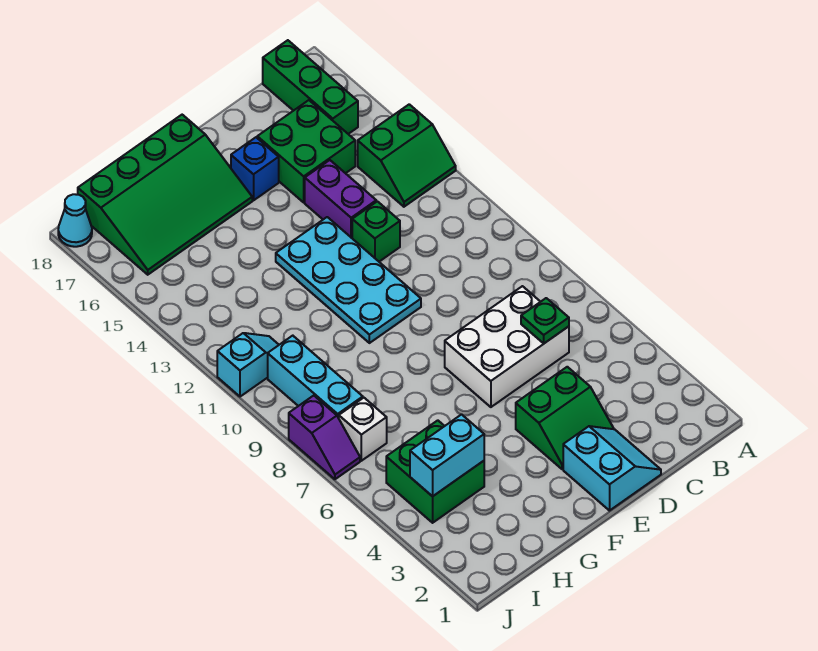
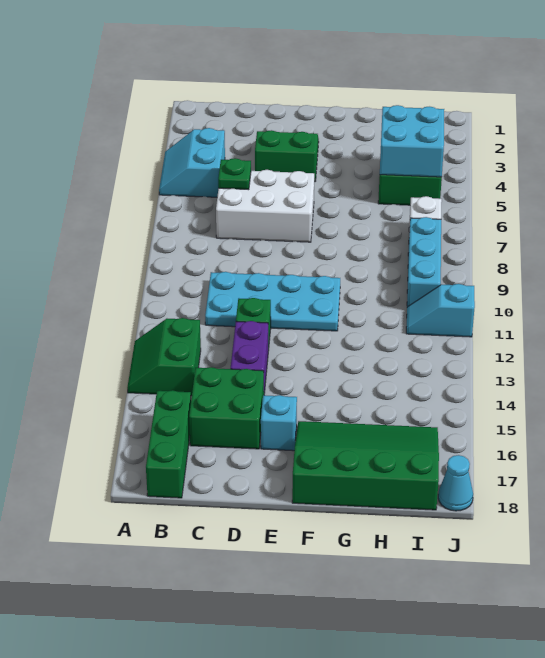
green 2x2 slope [358,104,456,207] -> green 2x2 slope turned to [127,318,201,396]
cyan 2x2 slope [563,426,661,511] -> cyan 2x2 slope moved to [159,128,225,197]
cyan 2x4 plate [276,217,421,343] -> cyan 2x4 plate turned to [205,272,340,331]
blue 1x1 brick [231,137,279,200] -> cyan 1x1 brick [261,395,297,451]
cyan 1x2 brick [410,415,484,496] -> cyan 2x2 brick [380,105,444,177]
purple 1x2 slope [289,396,360,479] -> none

